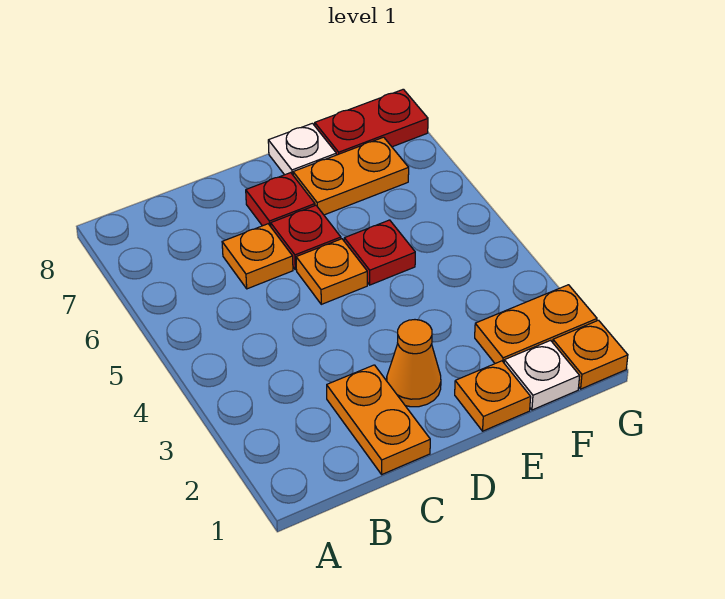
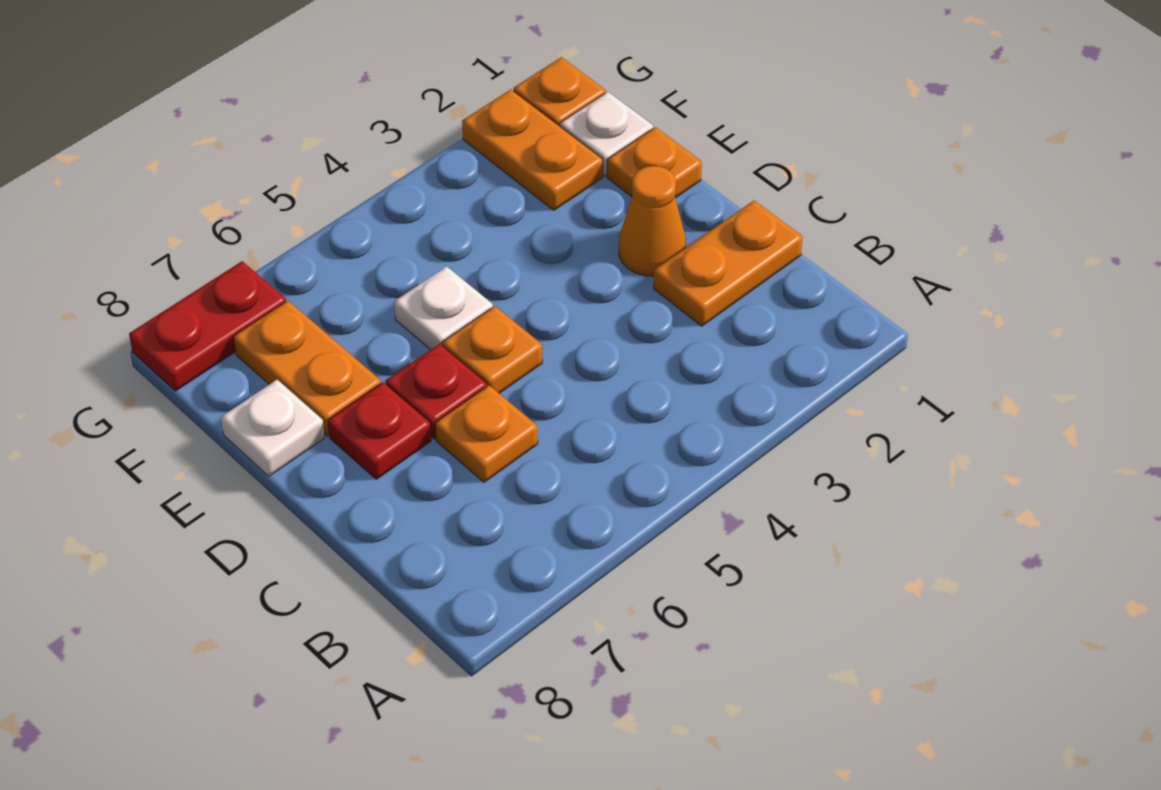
red 1x1 plate [344,220,415,285] -> white 1x1 plate [394,266,493,350]
red 1x2 plate [315,89,428,155] -> red 1x2 plate turned to [129,261,286,391]

